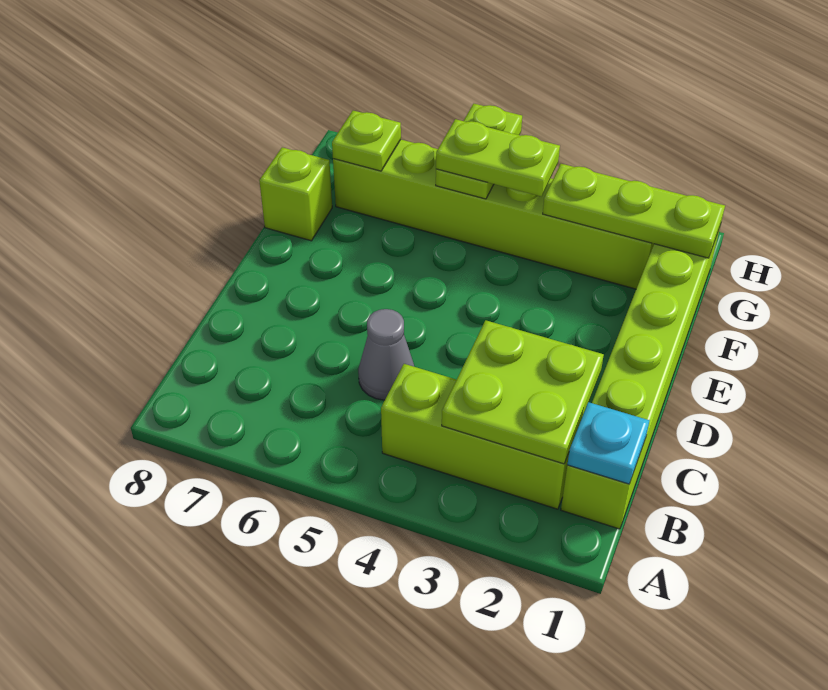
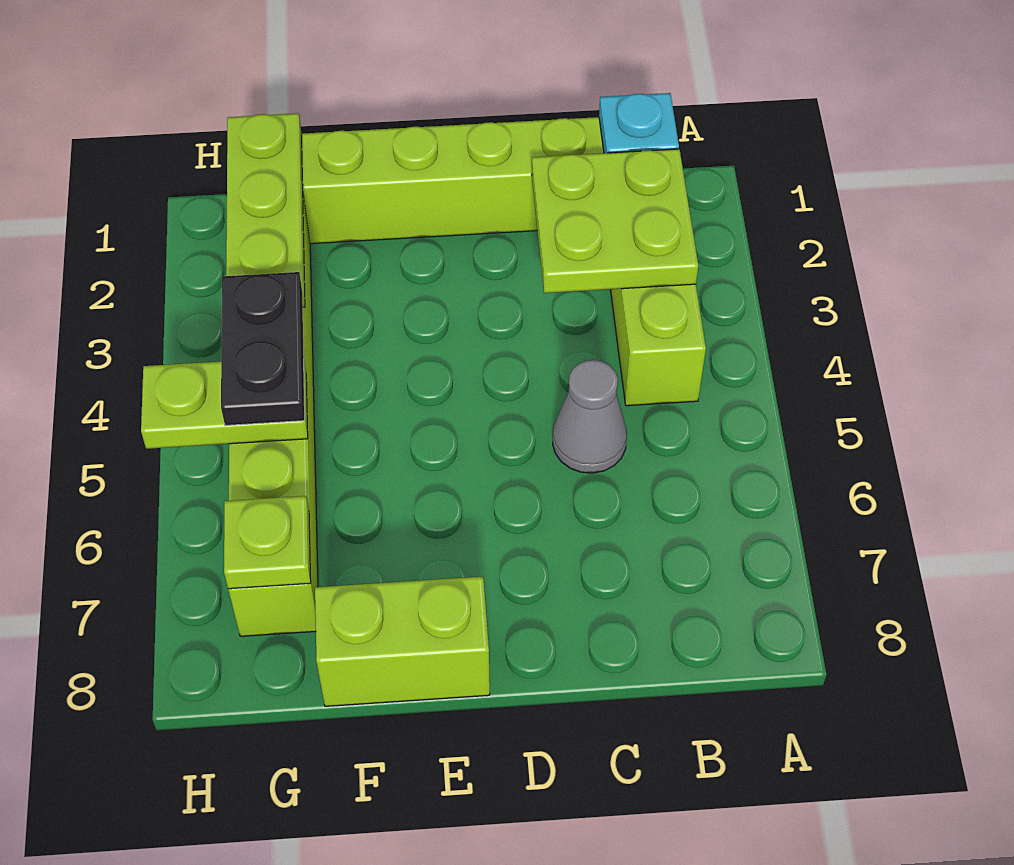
lime 1x1 brick [259,147,332,241] -> lime 1x2 brick [315,577,490,706]
lime 1x2 plate [436,119,560,196] -> black 1x2 plate [221,272,305,426]

